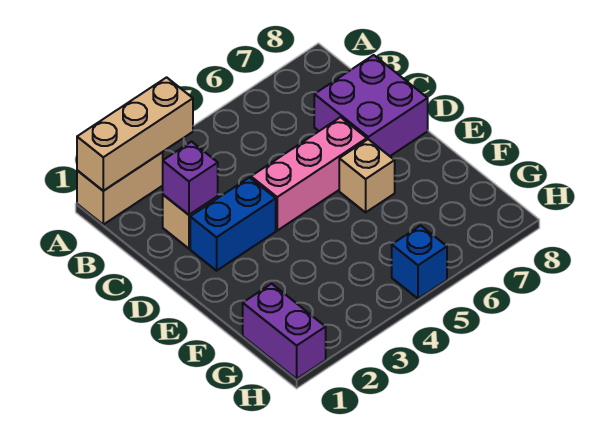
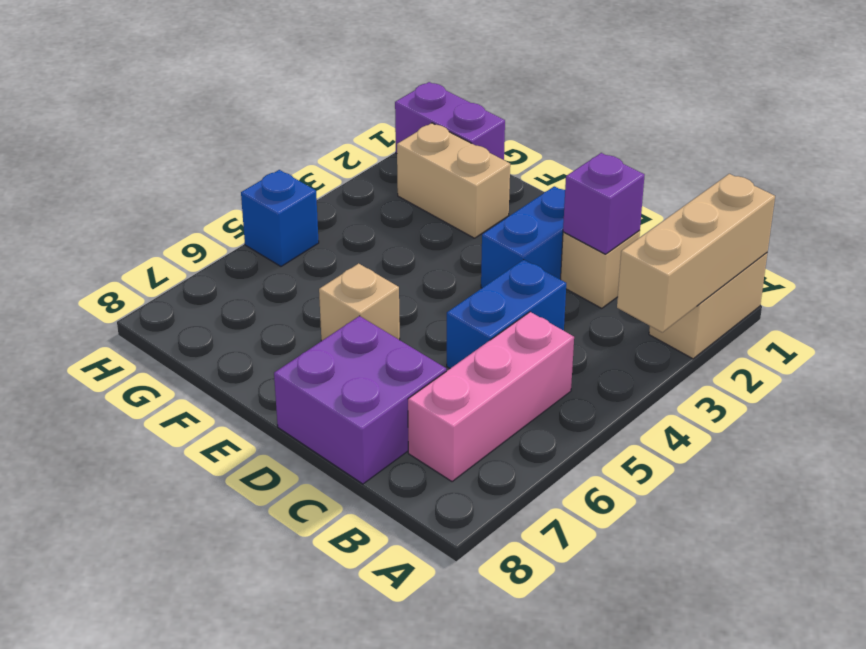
none -> blue 1x2 brick [447,260,566,368]
pink 1x3 brick [251,117,367,230] -> pink 1x3 brick moved to [408,312,574,482]
none -> tan 1x2 brick [397,123,510,238]

